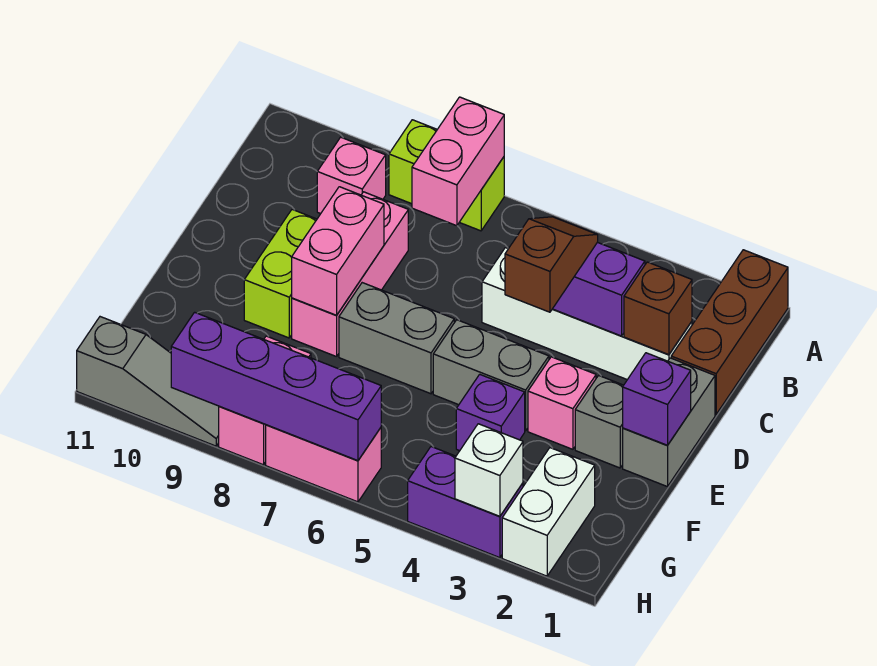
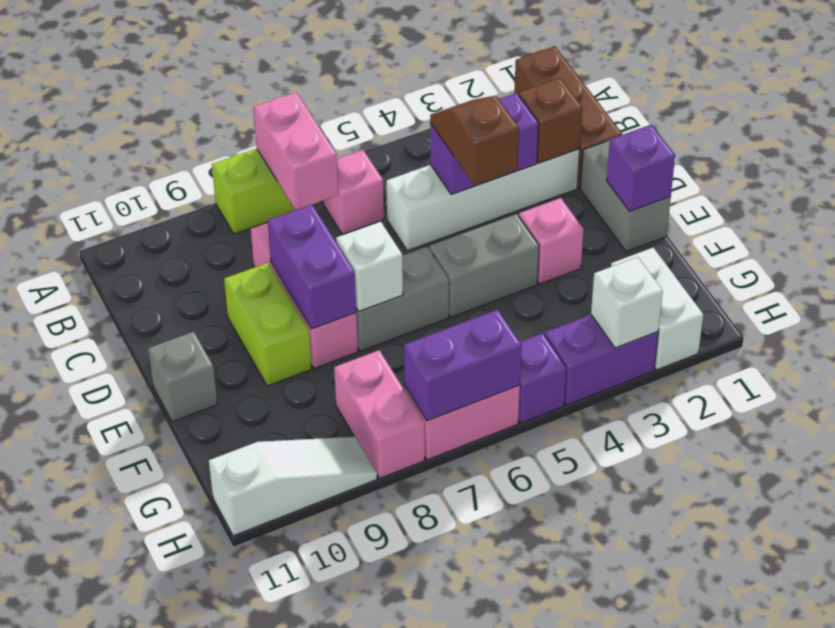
pink 1x1 brick [317,137,386,214] -> pink 1x1 brick moved to [323,150,384,234]
pink 1x2 brick [292,187,384,315] -> purple 1x2 brick [268,205,356,329]
grey 1x1 brick [575,375,623,468] -> grey 1x1 brick moved to [148,332,217,422]
none -> white 1x1 brick [336,222,403,311]
purple 1x1 brick [456,374,525,451] -> purple 1x1 brick moved to [518,333,566,423]
purple 1x4 brick [171,312,381,461] -> purple 1x2 brick [404,310,521,421]
grey 1x3 slope [77,317,219,446] -> white 1x3 slope [209,437,377,536]

